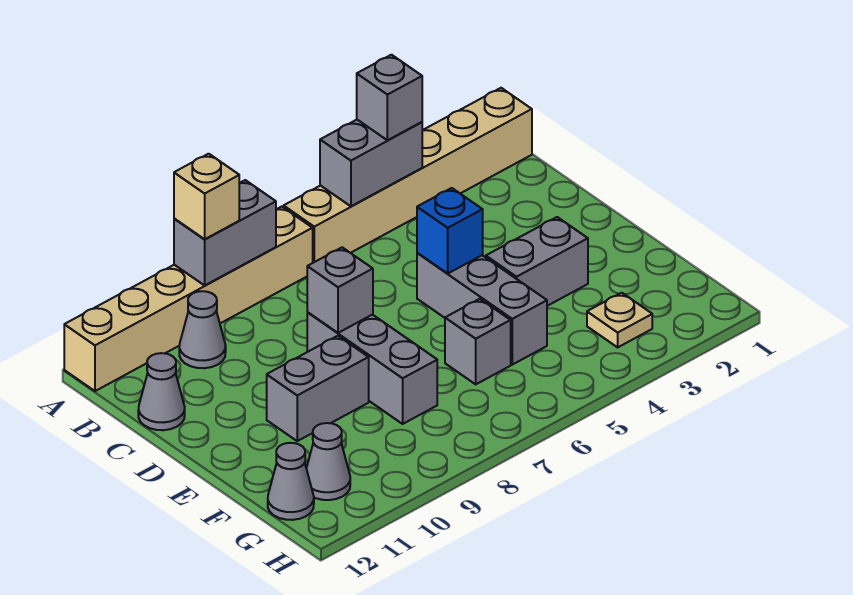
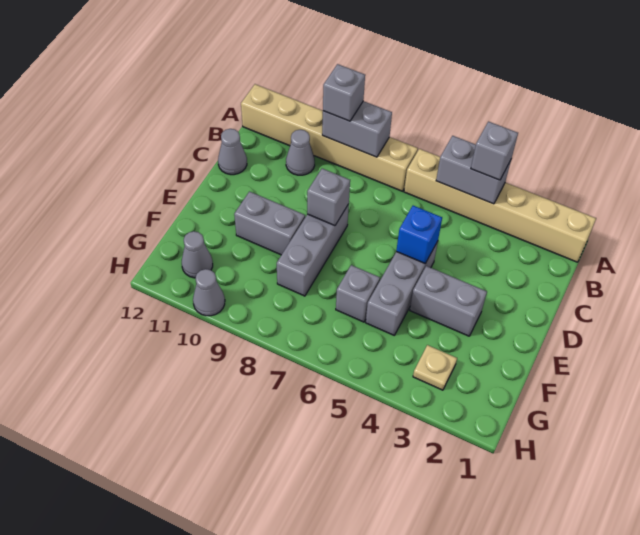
tan 1x1 brick [174,154,239,239] -> grey 1x1 brick [323,64,365,121]
grey 1x1 cone [268,443,314,520] -> grey 1x1 cone moved to [193,269,225,316]

